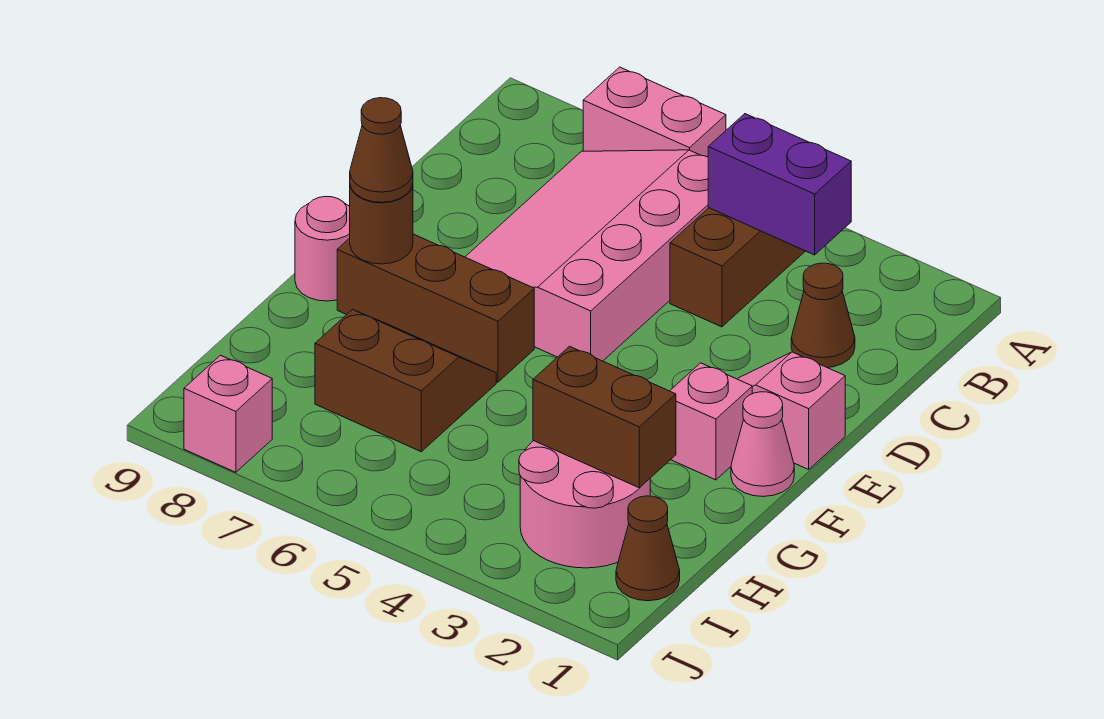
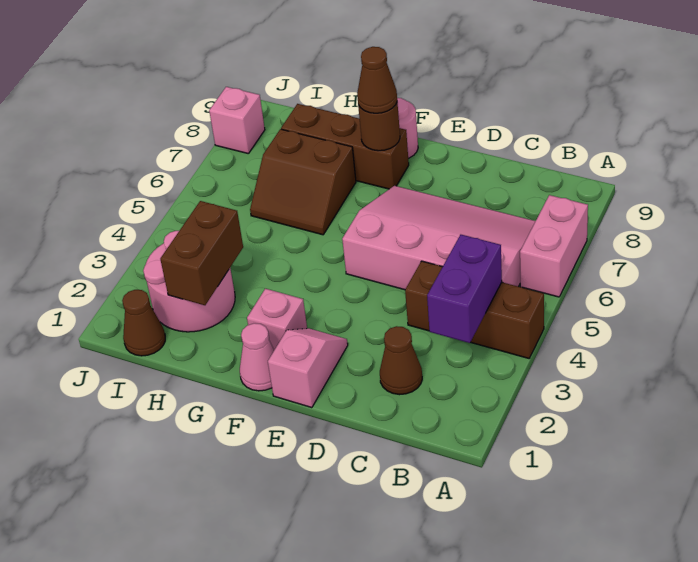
brown 1x3 brick [337,234,534,382] -> brown 1x3 brick turned to [281,104,409,189]
brown 2x2 slope [315,310,496,452] -> brown 2x2 slope turned to [250,129,356,235]

